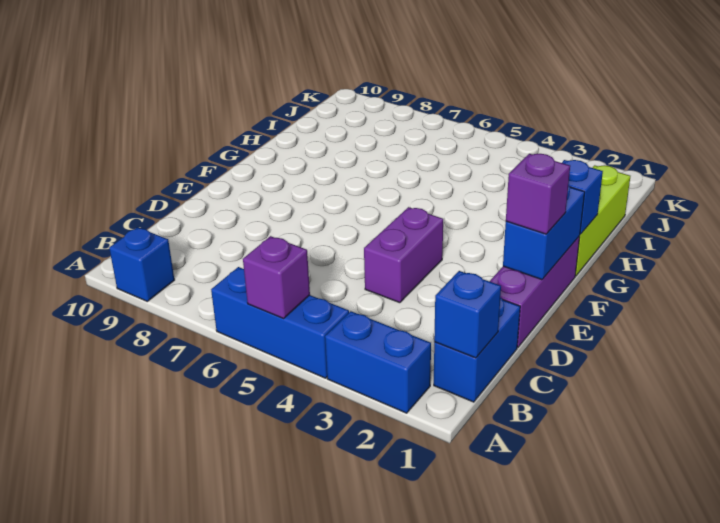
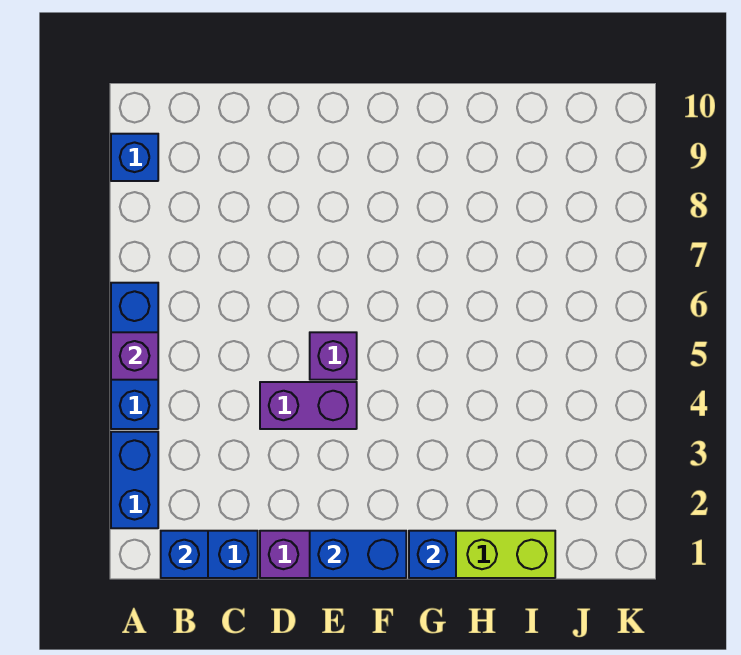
purple 1x1 brick [506,154,570,234] -> purple 1x1 brick moved to [310,332,357,380]

